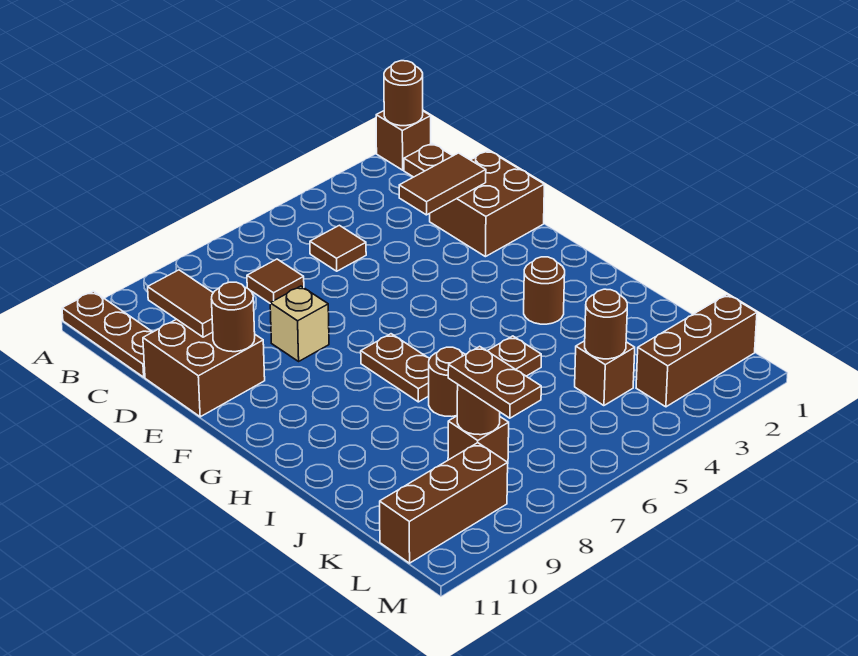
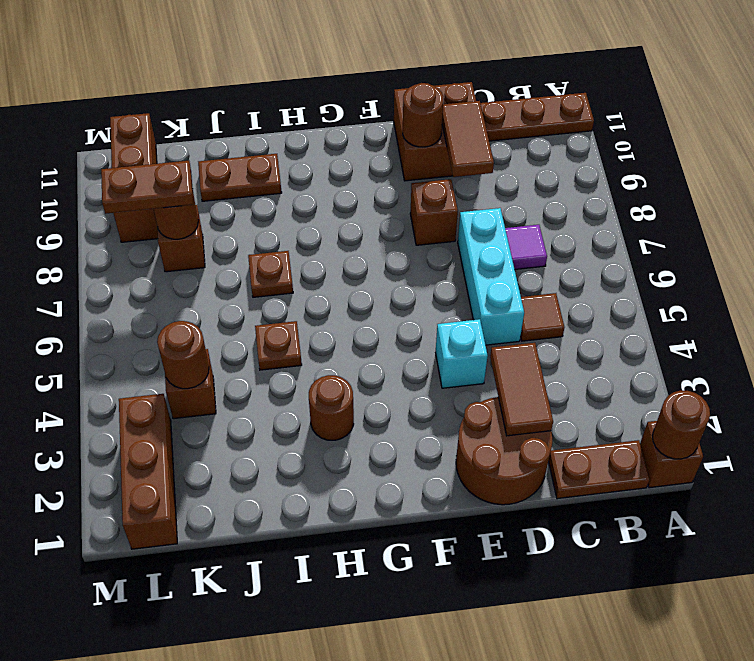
brown 1x1 tile [247,259,304,303] -> purple 1x1 tile [505,225,547,269]
brown 1x2 tile [148,270,213,337] -> brown 1x2 tile turned to [442,101,494,177]
brown 2x2 brick [430,150,544,257] -> brown 2x2 round brick [456,397,552,505]
none -> cyan 1x3 brick [458,208,524,345]
none -> cyan 1x1 brick [436,319,488,388]
tan 1x1 brick [270,286,329,361] -> brown 1x1 brick [410,179,458,245]
brown 1x2 plate [361,334,430,402] -> brown 1x2 plate moved to [198,154,282,201]
brown 1x1 round brick [429,347,465,417] -> brown 1x1 plate [248,251,293,297]

